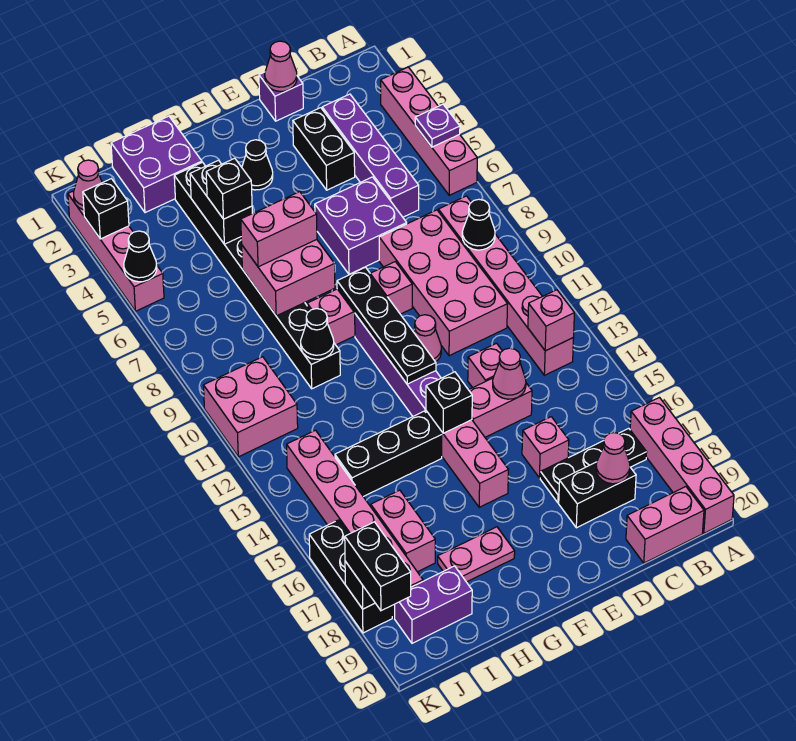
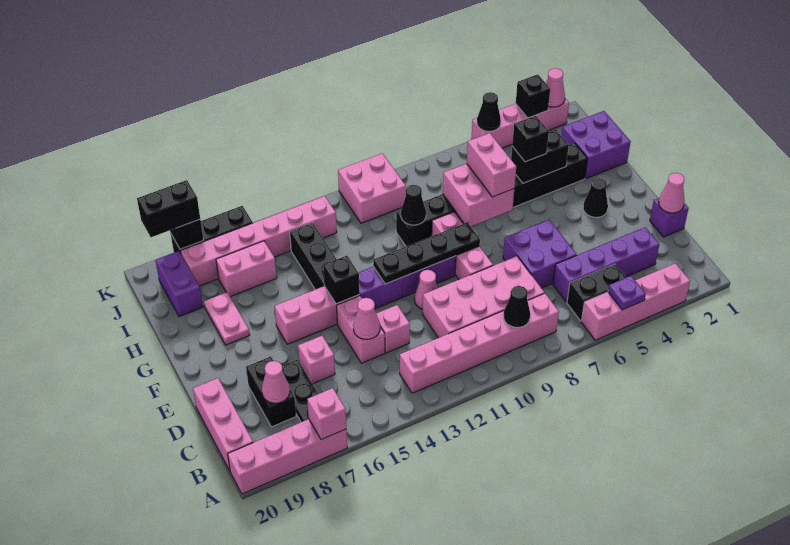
pink 1x1 brick [528,290,574,351] -> pink 1x1 brick moved to [307,388,346,440]
pink 1x2 brick [626,487,704,563] -> pink 1x3 brick [193,378,253,471]
black 1x2 brick [293,108,355,190] -> black 1x2 brick moved to [567,264,626,321]

